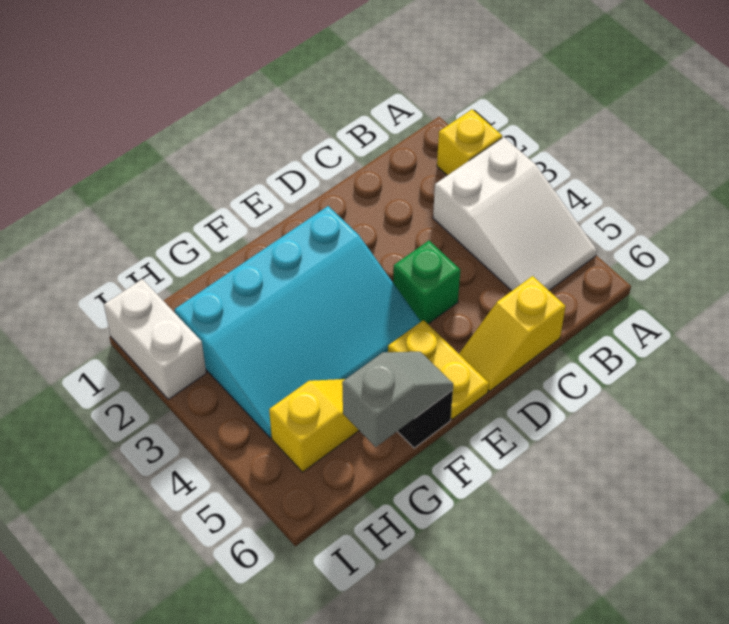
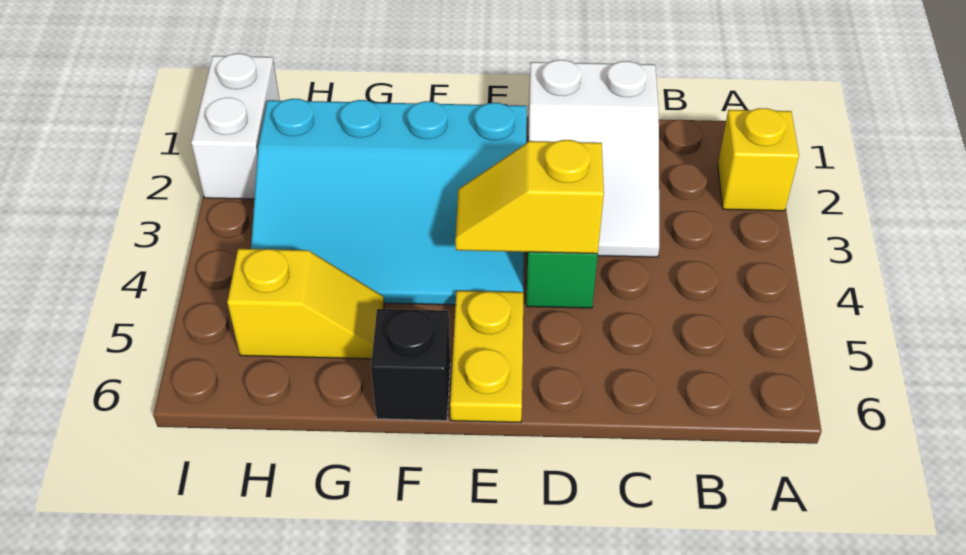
white 2x3 slope [433,137,597,291] -> white 2x3 slope moved to [528,60,659,257]
yellow 1x2 slope [459,276,566,391] -> yellow 1x2 slope moved to [455,140,604,254]
grey 1x2 slope [342,352,453,447] -> none

